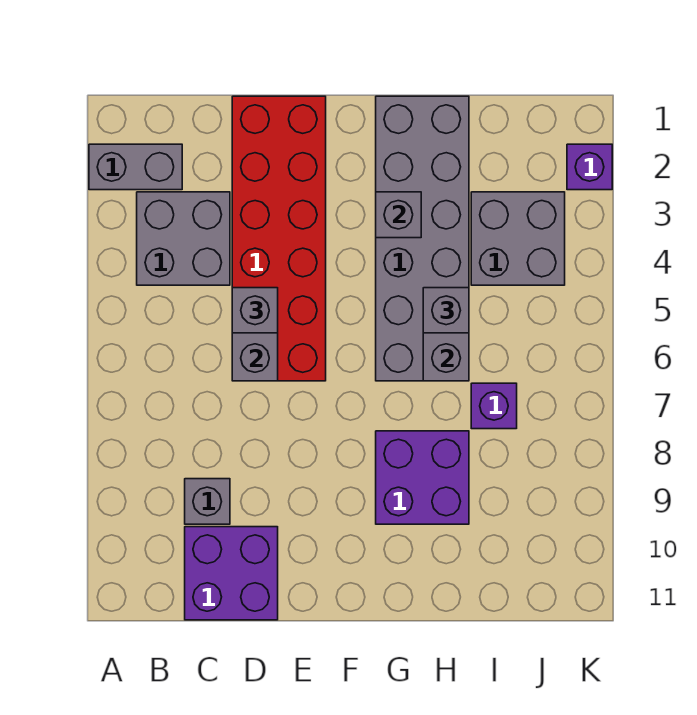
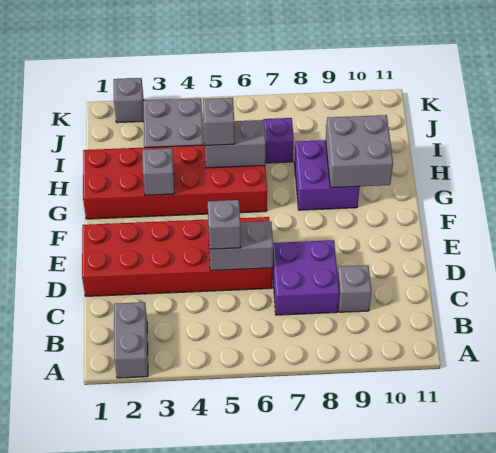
grey 2x2 brick [137,192,230,285] -> grey 2x2 brick moved to [326,115,393,188]
purple 2x2 brick [185,527,278,620] -> purple 2x2 brick moved to [273,240,339,315]
grey 2x6 brick [376,96,469,381] -> red 2x6 brick [83,145,267,219]
purple 1x1 brick [567,144,612,190] -> grey 1x1 brick [114,78,144,123]

